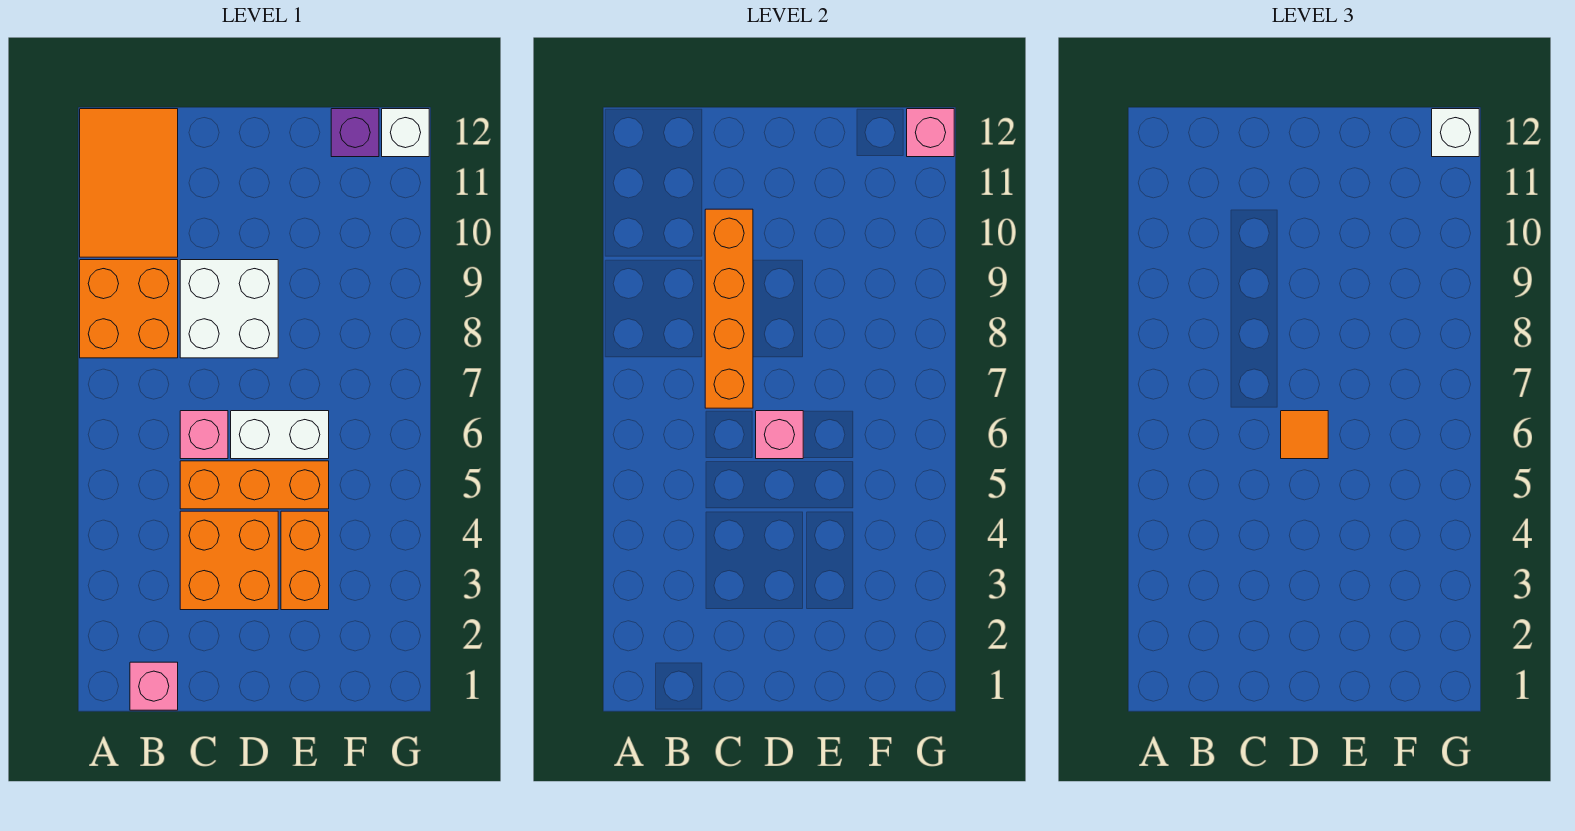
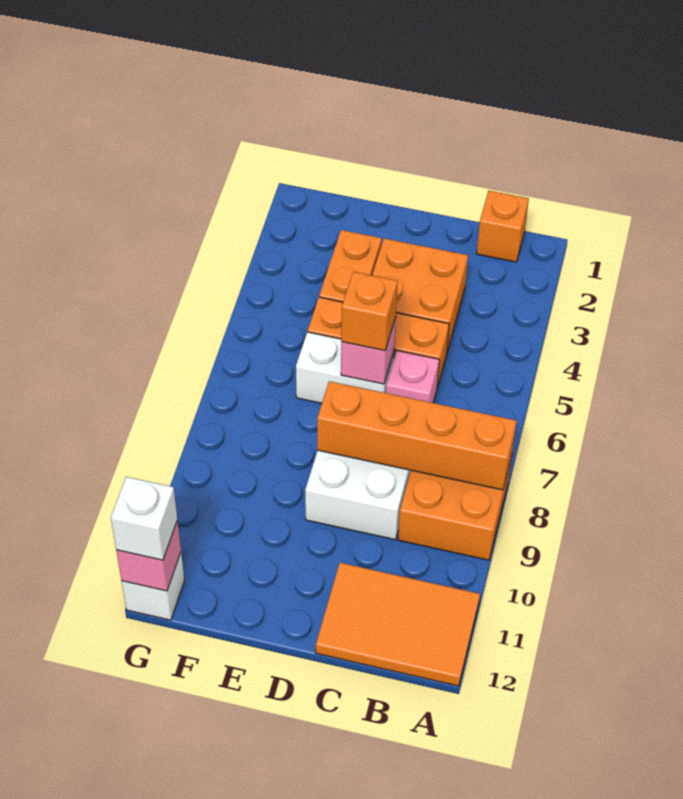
orange 2x3 tile [80,109,178,257] -> orange 2x3 tile turned to [316,563,480,686]
pink 1x1 brick [130,662,178,710] -> orange 1x1 brick [477,191,529,262]
orange 1x4 brick [705,209,753,408] -> orange 1x4 brick turned to [317,381,517,490]
orange 1x1 tile [1281,411,1328,459] -> orange 1x1 brick [341,272,398,351]
purple 1x1 brick [331,109,379,157] -> none

